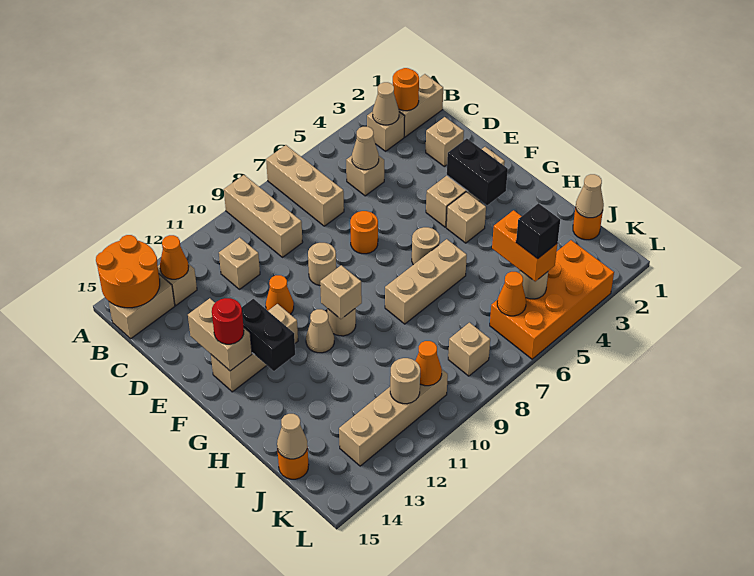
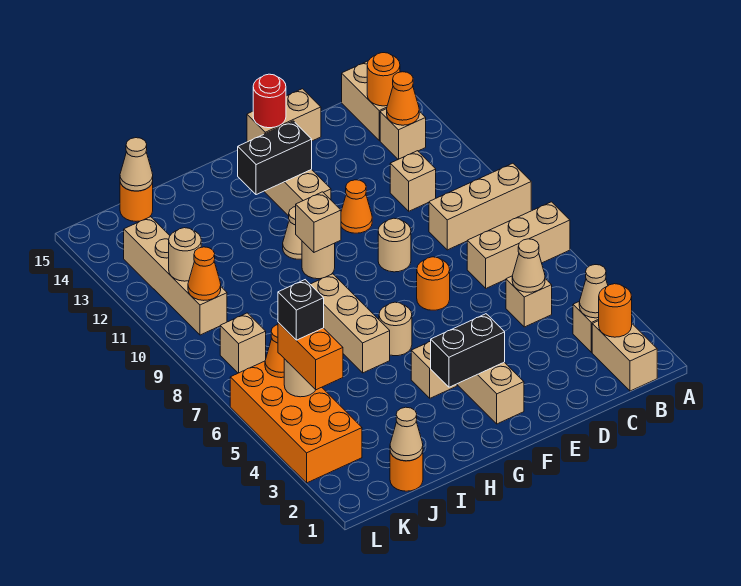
orange 2x2 round brick [96,235,160,308] -> orange 1x1 round brick [367,53,400,106]
tan 1x1 brick [426,117,464,166] -> none
orange 1x2 brick [492,210,558,281] -> orange 1x2 brick turned to [278,323,343,390]

